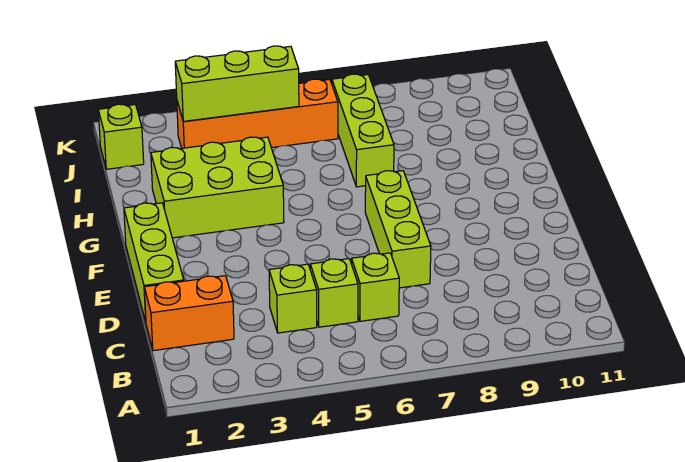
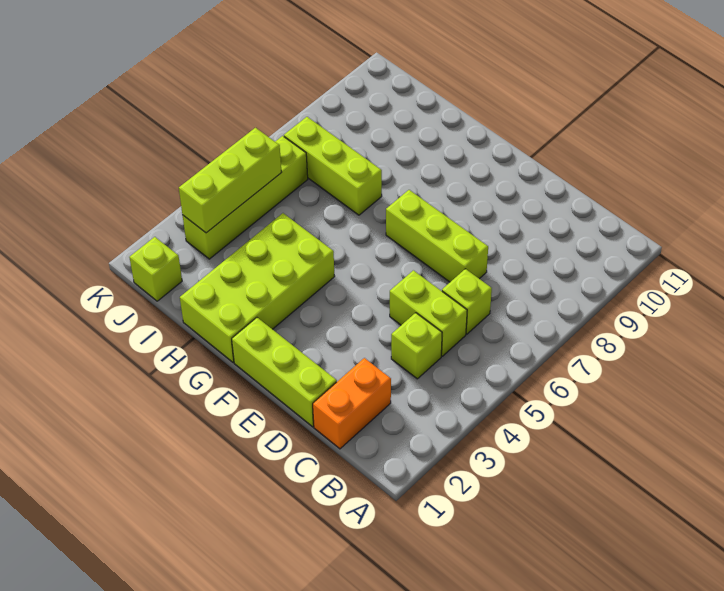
lime 1x1 brick [310,259,358,327] -> lime 1x2 brick [390,270,467,356]
lime 2x3 brick [151,137,284,238] -> lime 2x4 brick [180,213,335,362]
orange 1x4 brick [177,79,338,148] -> lime 1x4 brick [183,136,308,259]

